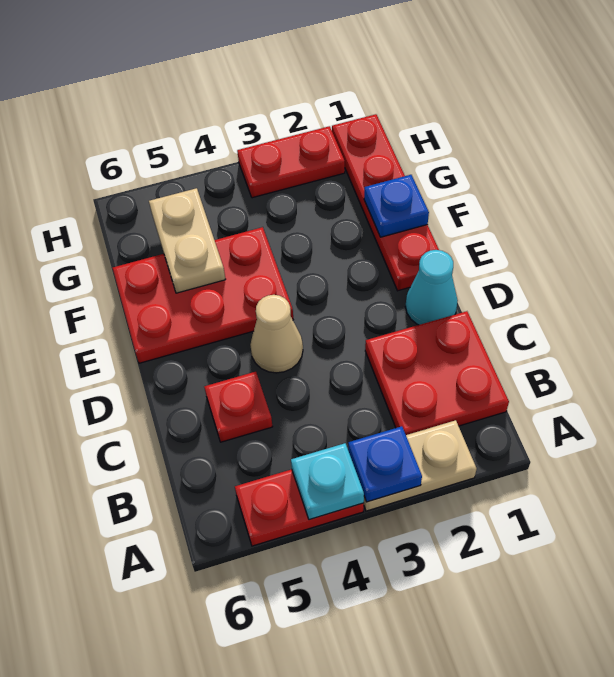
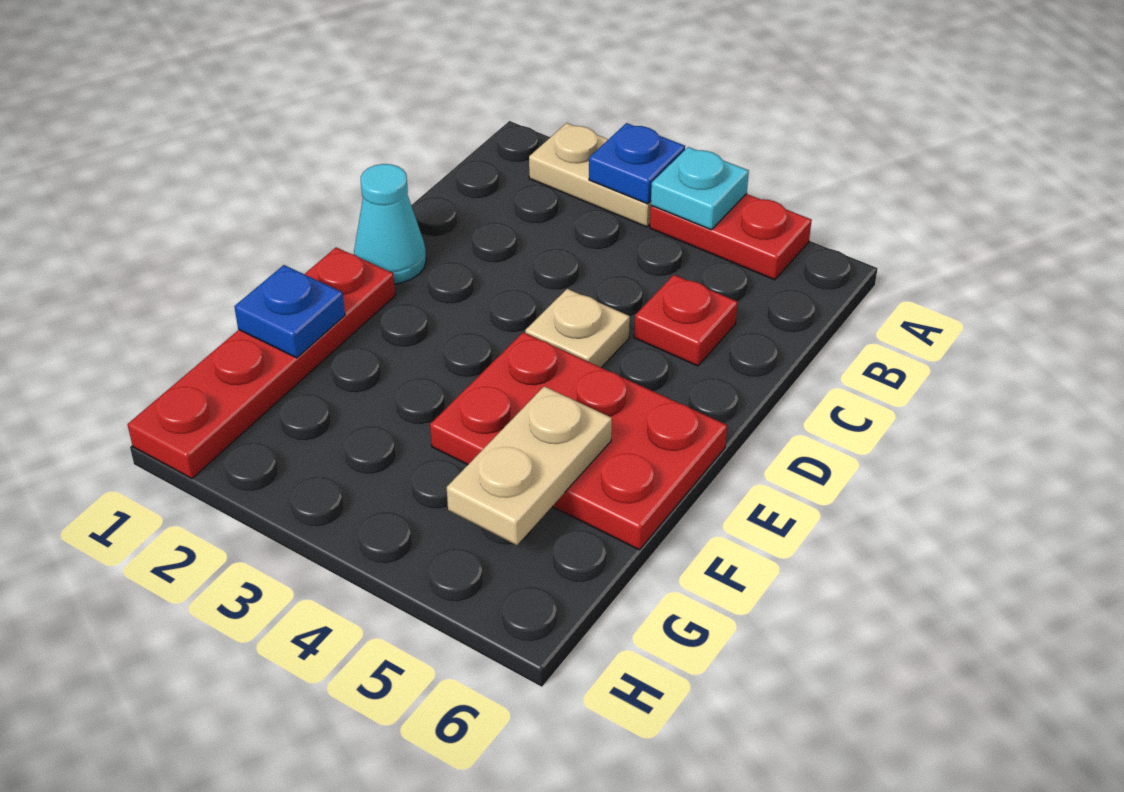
red 2x2 plate [365,311,509,435] -> none
tan 1x1 cone [250,295,303,373] -> tan 1x1 plate [525,289,630,368]
red 1x2 plate [237,126,345,198] -> none

